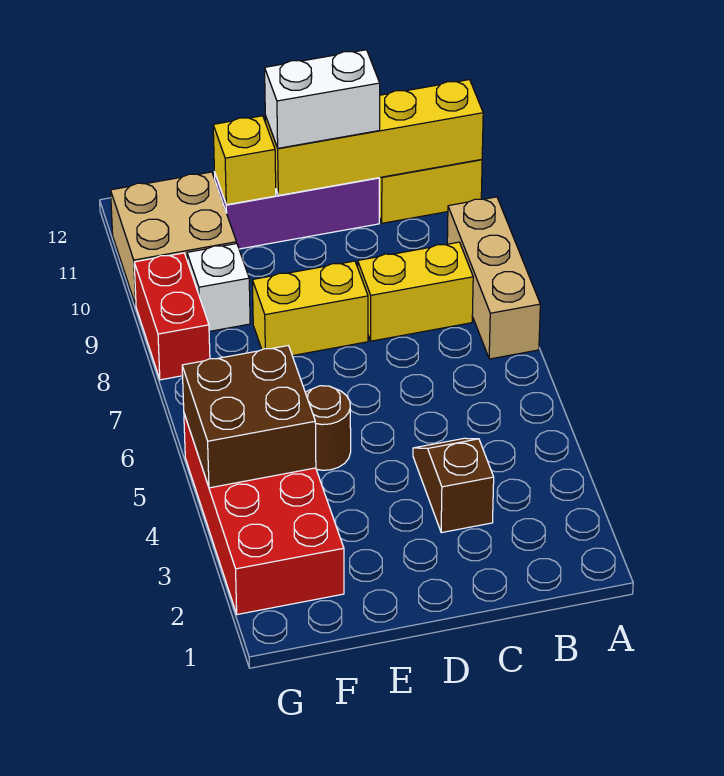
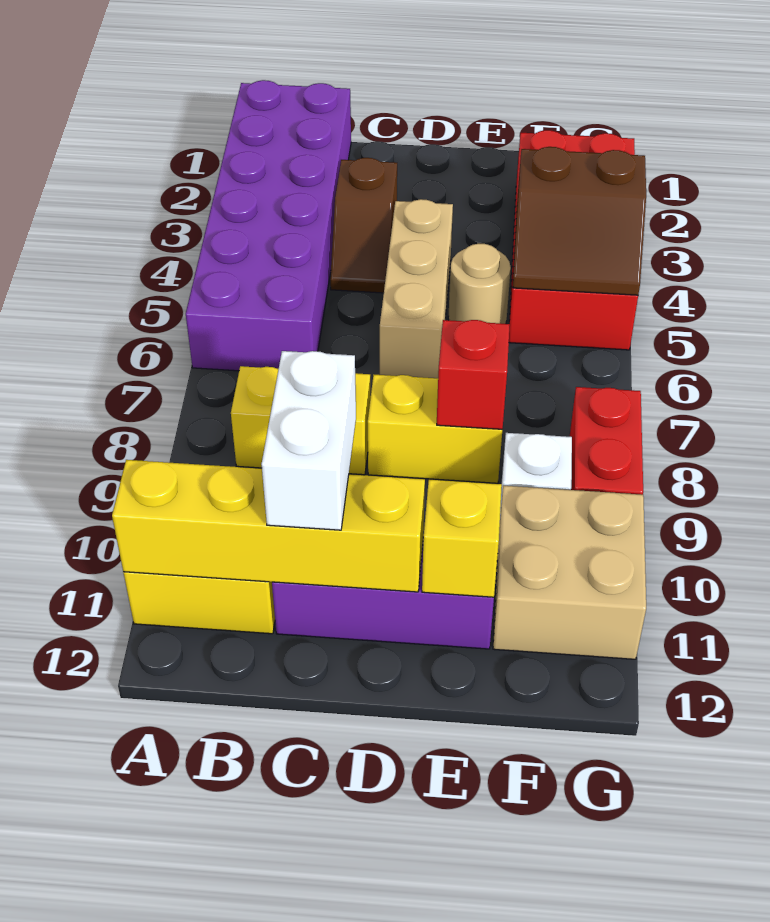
none -> purple 2x6 brick [186,80,351,371]
tan 1x3 brick [447,197,540,359] -> tan 1x3 brick moved to [380,199,453,378]
white 1x2 brick [265,50,380,148] -> white 1x2 brick turned to [261,351,356,530]
brown 1x1 round brick [305,386,351,470] -> tan 1x1 round brick [448,244,511,324]
none -> red 1x1 brick [437,320,510,429]
brown 2x2 brick [182,346,316,488] -> brown 2x2 slope [513,147,646,295]

